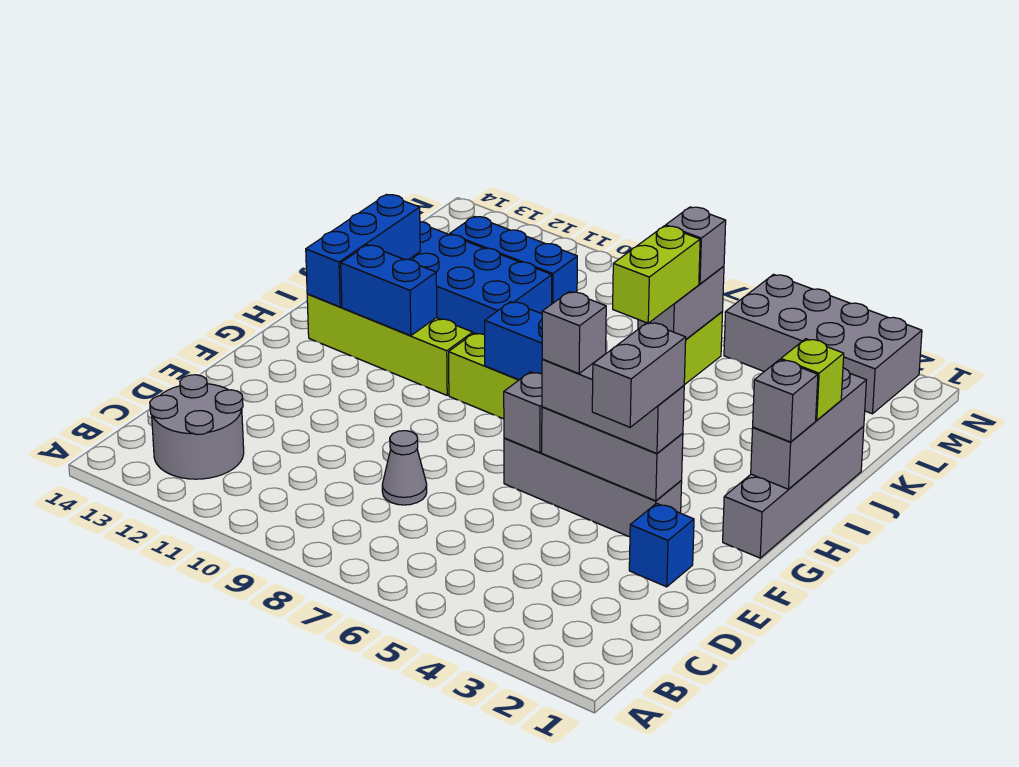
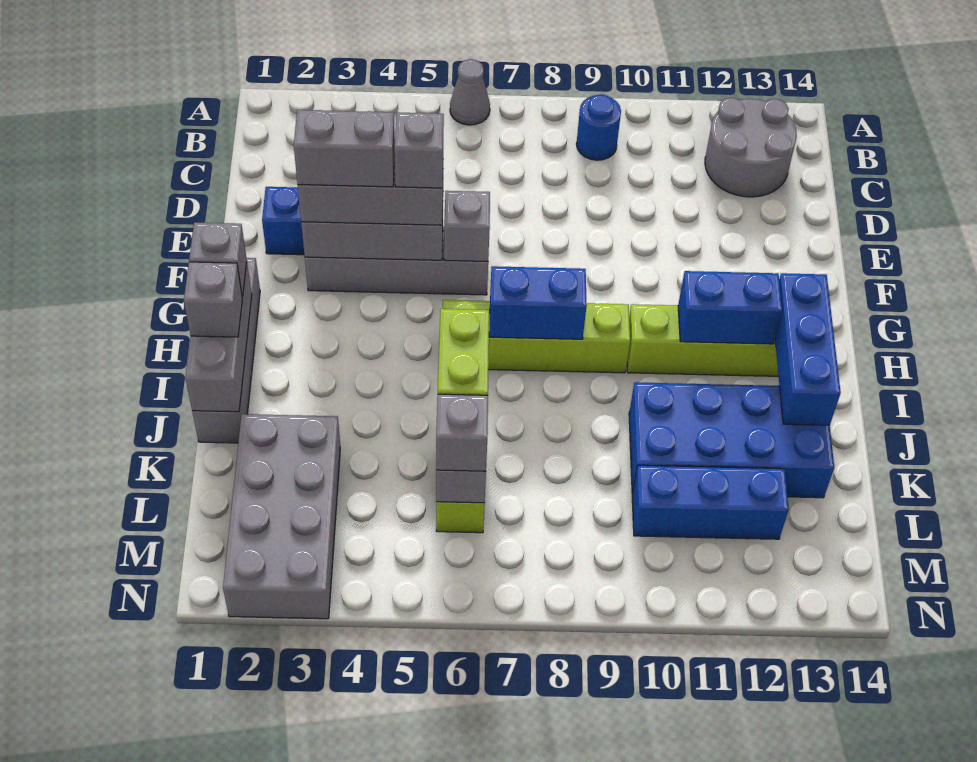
none -> blue 1x1 round brick [576,94,621,160]
grey 1x1 cone [382,431,427,505] -> grey 1x1 cone moved to [450,59,490,125]
grey 1x2 brick [592,322,686,427] -> grey 1x2 brick turned to [294,110,395,187]
lime 1x1 brick [781,339,844,420] -> grey 1x1 brick [184,262,242,337]
grey 2x4 brick [724,274,922,414] -> grey 2x4 brick turned to [223,414,340,619]

